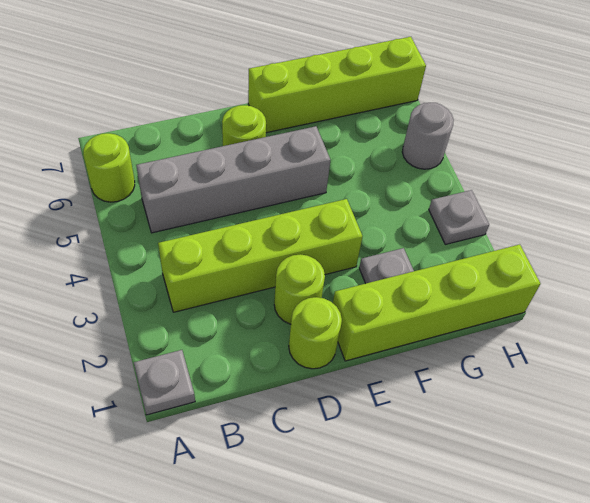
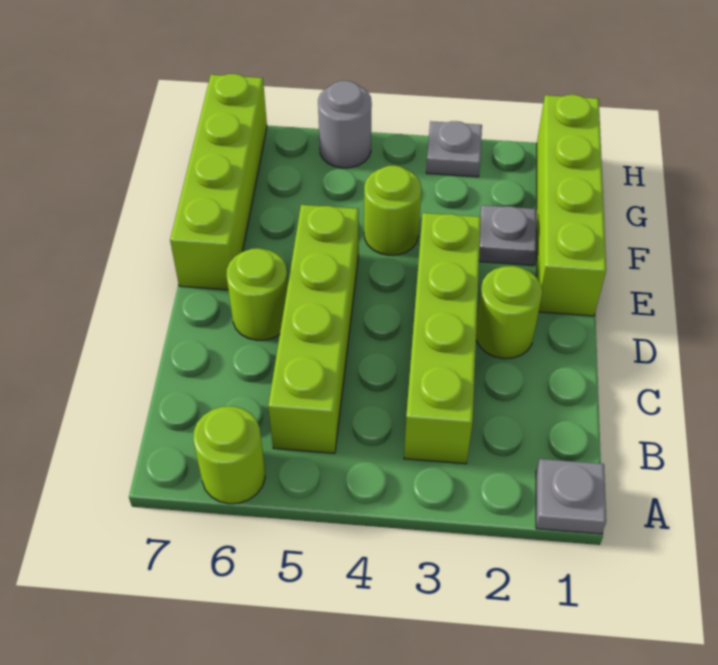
grey 1x4 brick [136,126,331,233] -> lime 1x4 brick [268,205,359,453]
lime 1x1 round brick [289,297,342,369] -> lime 1x1 round brick moved to [364,165,421,255]

